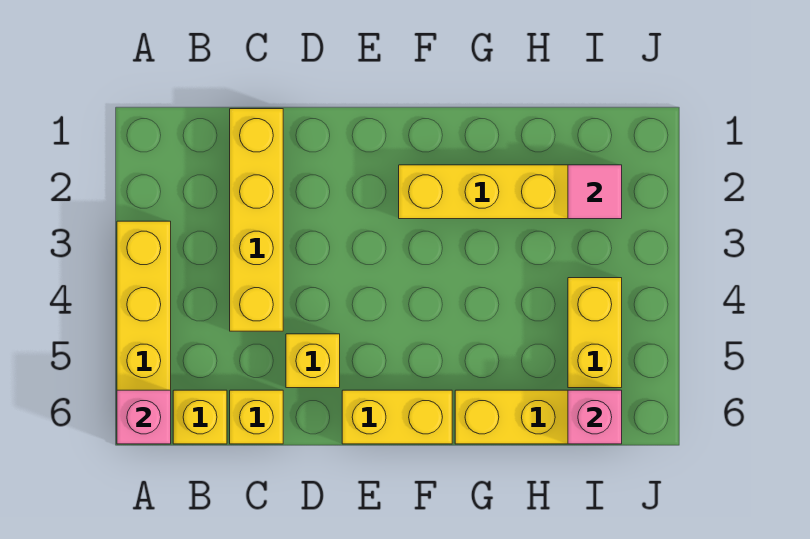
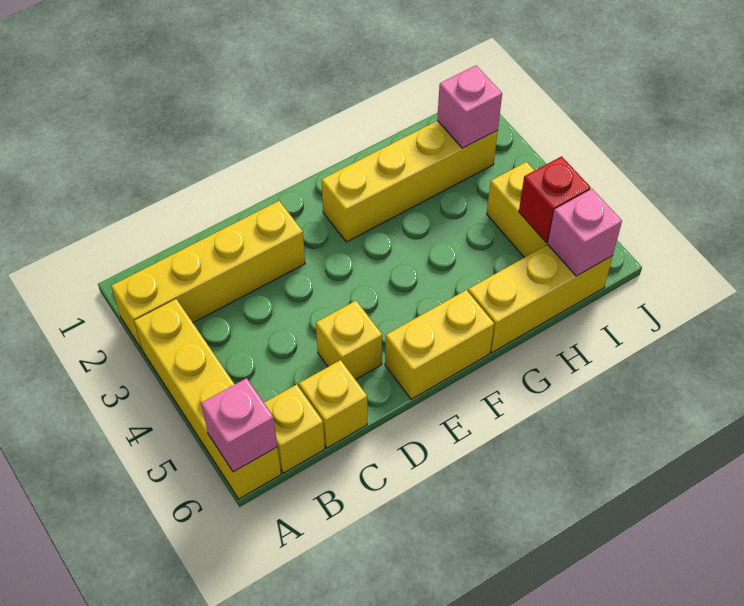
yellow 1x4 brick [230,109,283,331] -> yellow 1x4 brick turned to [112,201,305,349]
pink 1x1 tile [568,165,622,219] -> pink 1x1 brick [437,66,502,148]
none -> red 1x1 brick [519,156,591,243]

